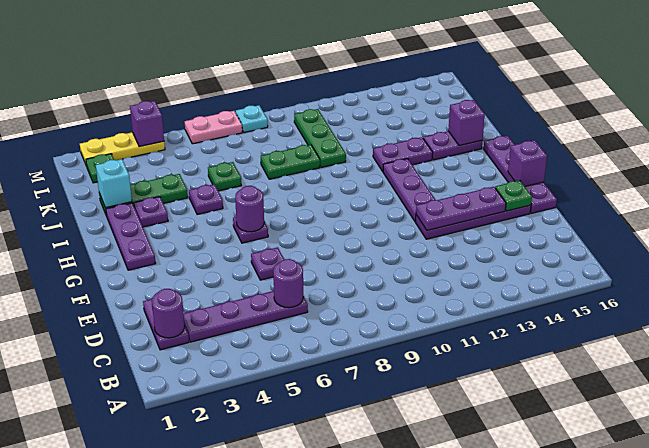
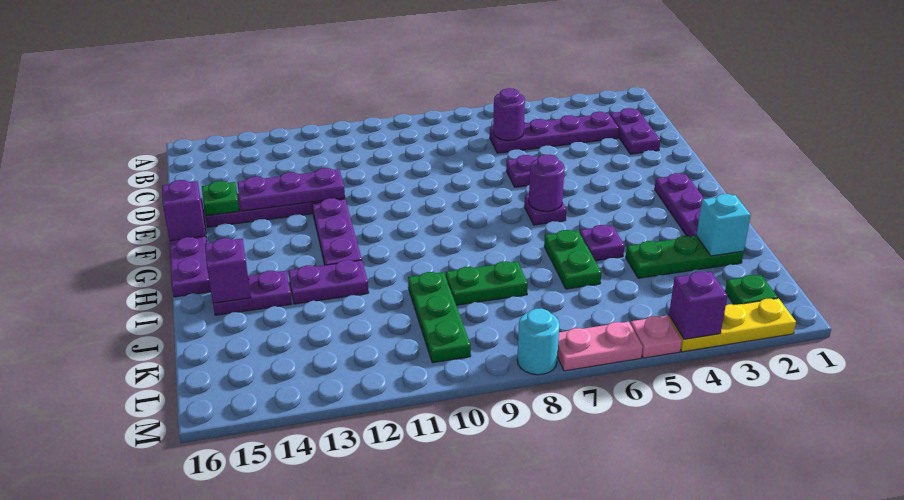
purple 1x1 round brick [152,289,185,338] -> none
purple 1x1 plate [134,197,168,227] -> none
green 1x1 plate [208,162,241,191] -> green 1x2 plate [544,230,601,289]
none -> pink 1x1 plate [630,316,682,358]
cyan 1x1 plate [236,105,268,133] -> cyan 1x1 round brick [517,309,560,375]

